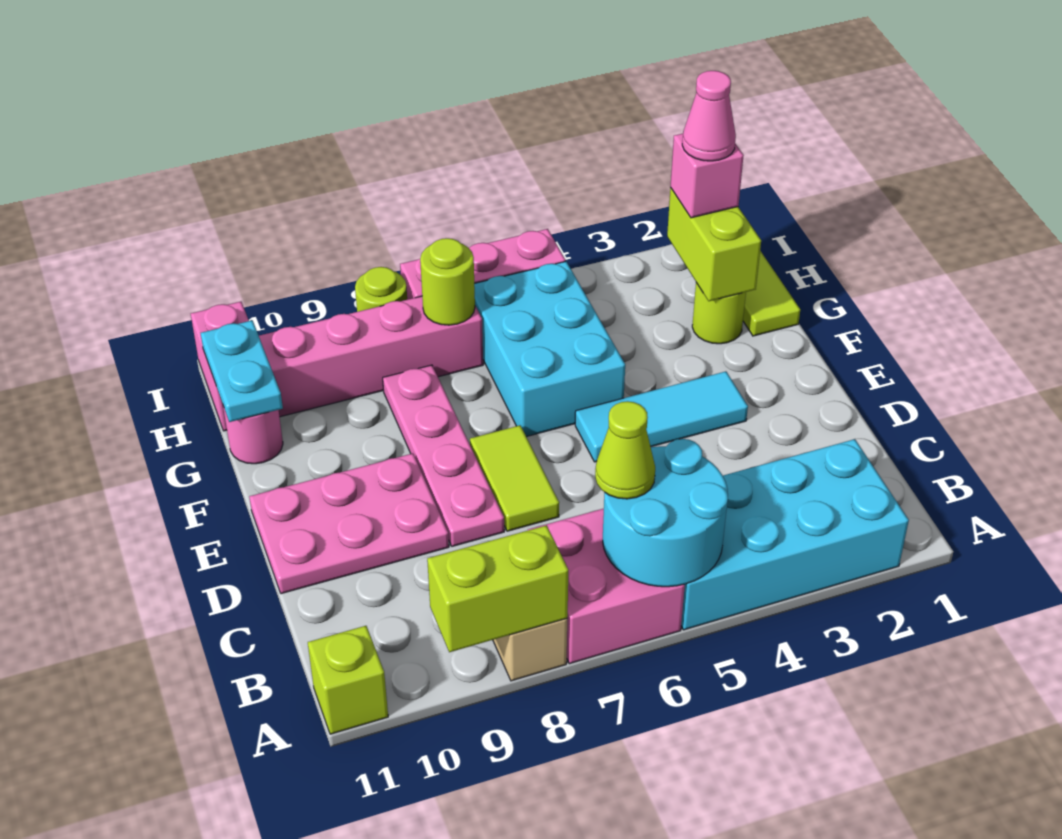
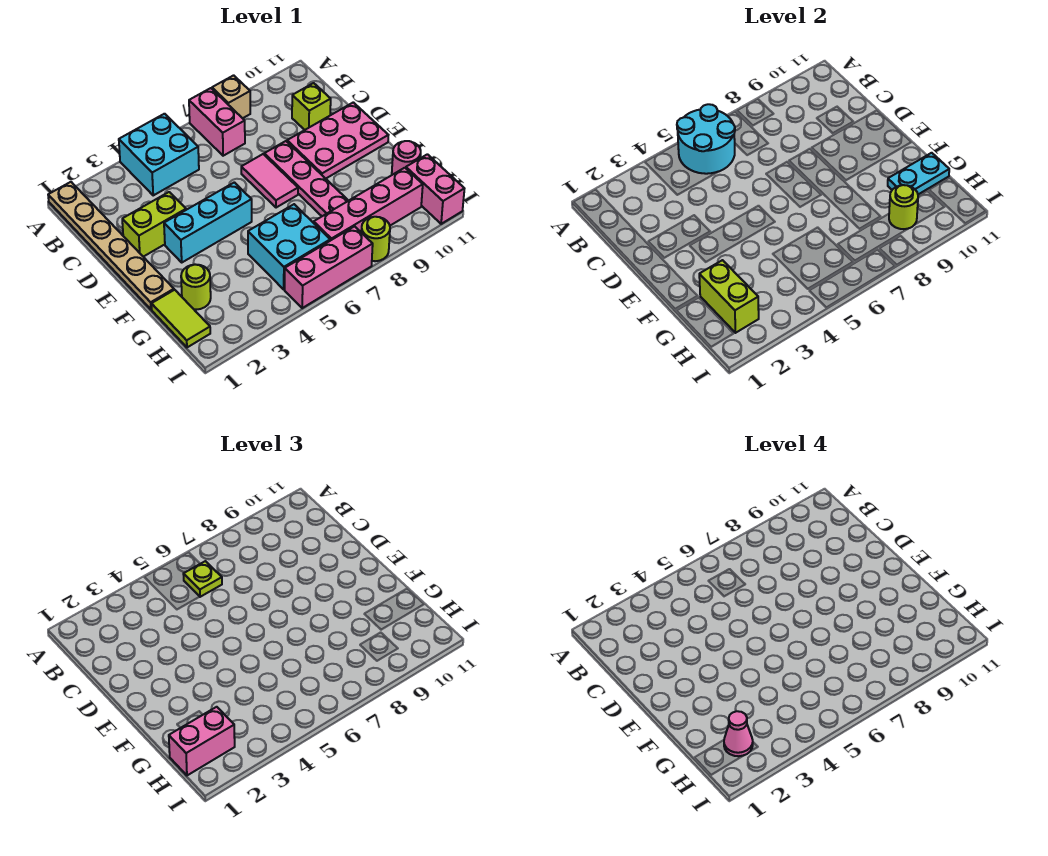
none -> tan 1x6 plate [48,182,174,309]
cyan 2x4 brick [681,439,909,630] -> cyan 2x2 brick [119,114,199,195]
pink 2x2 brick [528,509,685,664] -> pink 1x2 brick [189,88,245,156]
lime 1x2 brick [427,525,568,652] -> lime 1x2 brick moved to [122,192,186,257]
lime 1x1 brick [308,626,388,734] -> lime 1x1 brick moved to [292,83,331,130]
lime 1x1 cone [595,401,655,499] -> lime 1x1 plate [183,561,222,597]
lime 1x2 tile [470,425,559,531] -> pink 1x2 tile [241,154,298,208]
cyan 1x3 tile [575,371,748,462] -> cyan 1x3 brick [164,182,252,262]
cyan 2x3 brick [474,261,625,437] -> cyan 2x2 brick [248,204,330,289]
cyan 1x2 plate [201,320,283,422] -> cyan 1x2 plate turned to [888,153,949,194]
pink 1x1 brick [670,134,744,218] -> pink 1x2 brick [169,707,235,775]
lime 1x1 round brick [420,238,475,325] -> lime 1x1 round brick moved to [889,185,918,229]

